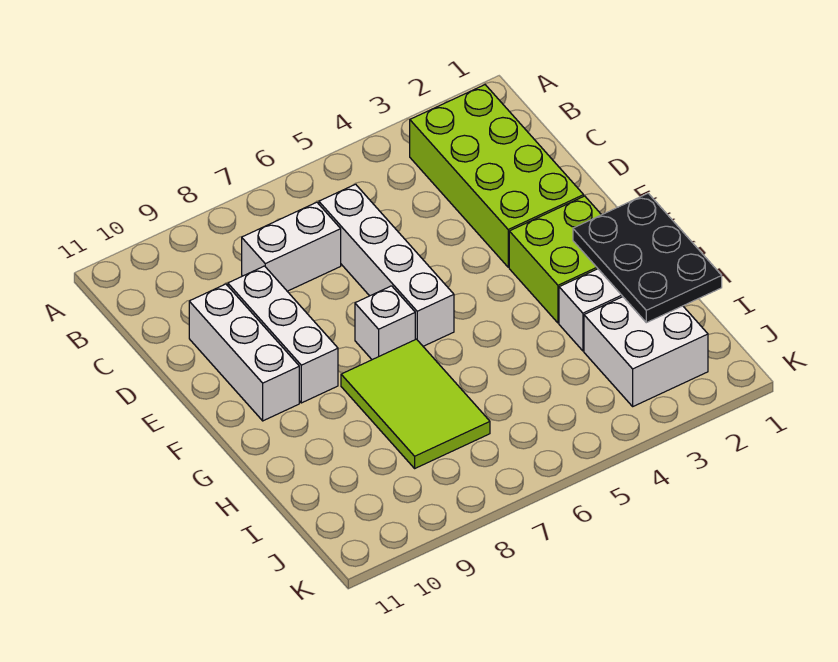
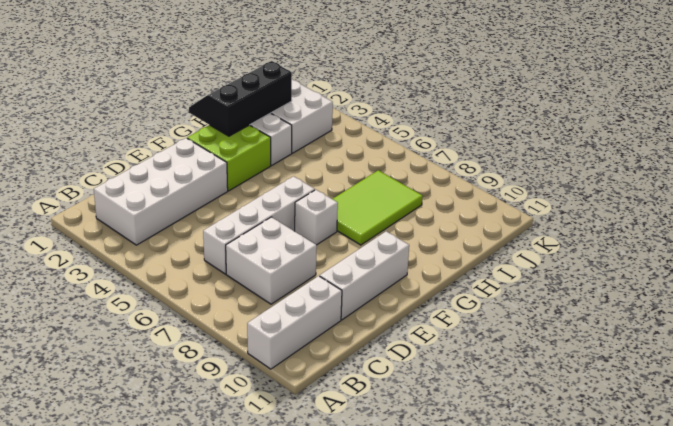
lime 2x4 brick [410,85,584,267] -> white 2x4 brick [94,138,228,245]
white 1x2 brick [242,202,341,291] -> white 2x2 brick [226,217,317,304]
white 1x3 brick [228,266,338,403] -> white 1x3 brick moved to [247,276,342,369]
black 2x3 plate [573,193,722,323] -> black 2x3 slope [189,61,292,136]

